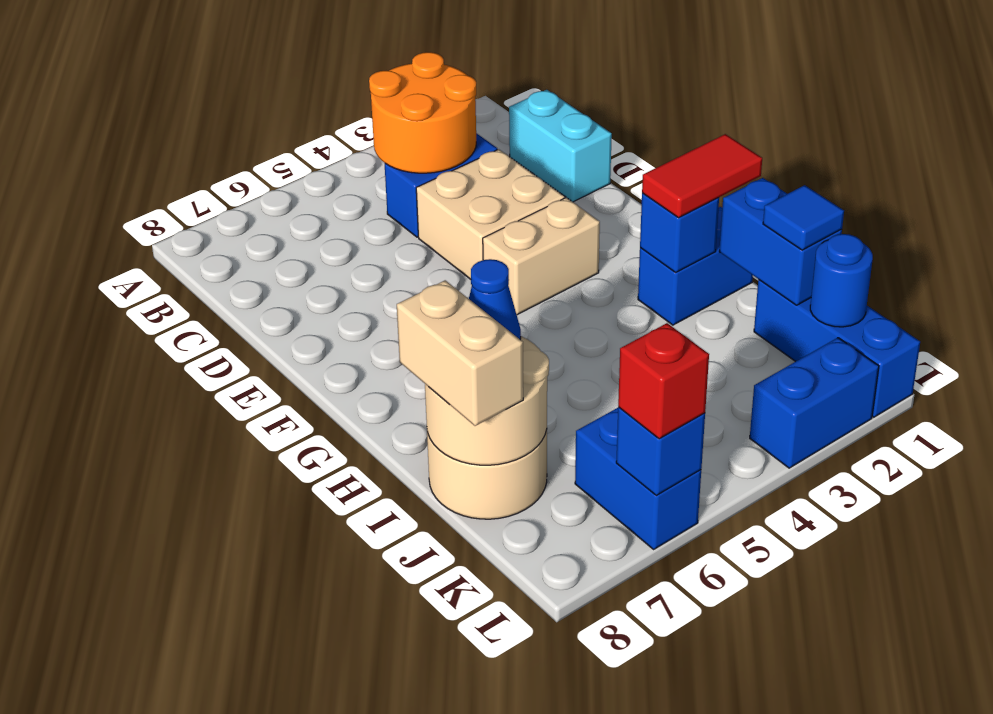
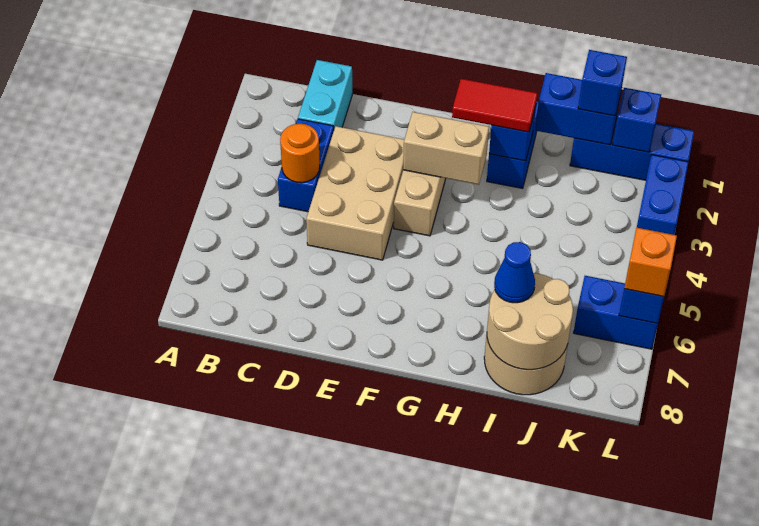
orange 2x2 round brick [369,52,476,173] -> orange 1x1 round brick [280,124,320,183]
cyan 1x2 brick [509,90,612,202] -> cyan 1x2 brick turned to [298,60,352,129]
tan 2x2 brick [416,149,565,279] -> tan 2x3 brick [306,126,404,260]
red 1x2 tile [642,134,762,218] -> red 1x2 tile turned to [452,79,537,132]
tan 1x2 brick [397,280,523,426] -> tan 1x2 brick moved to [403,112,489,185]
blue 1x1 tile [763,185,844,250] -> blue 1x1 brick [578,50,627,116]
blue 1x1 round brick [810,234,873,327] -> blue 1x1 brick [613,88,661,152]
red 1x1 brick [618,323,709,439] -> orange 1x1 brick [624,228,677,297]

